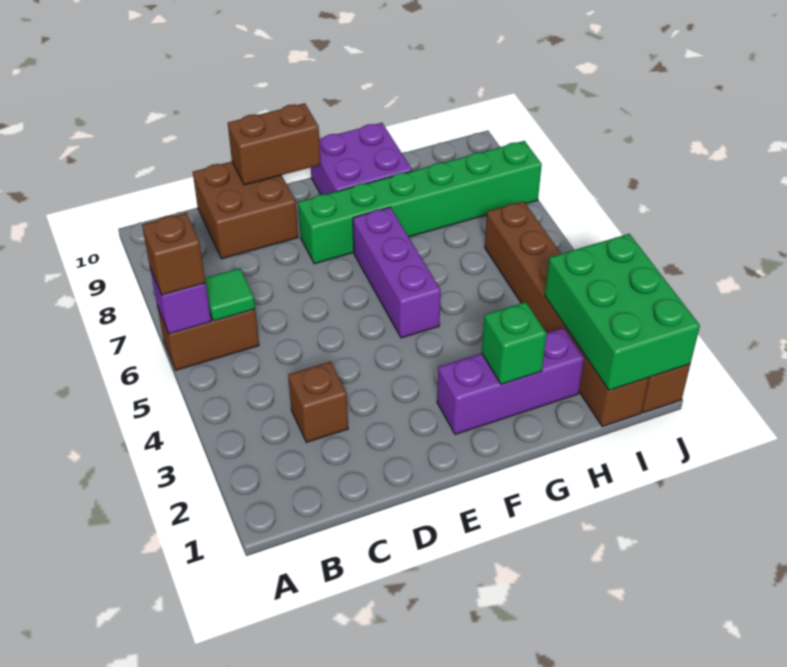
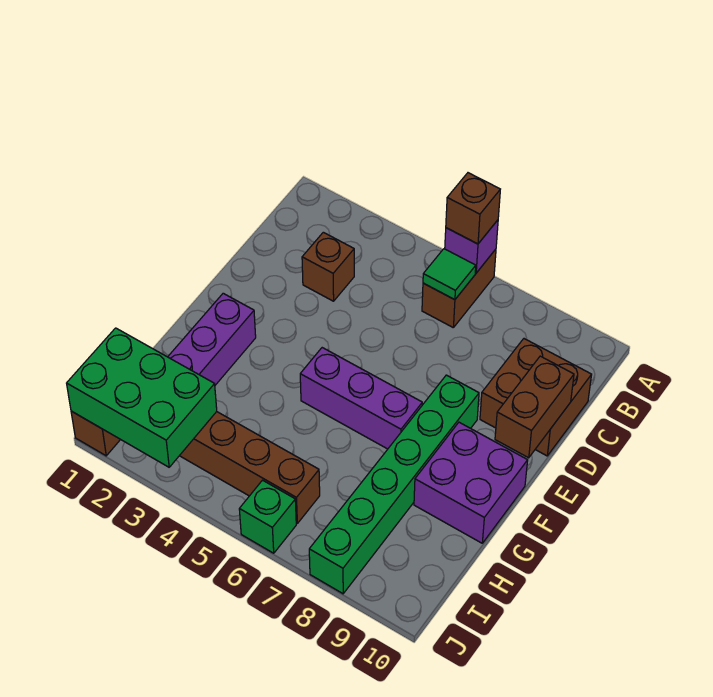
green 1x1 brick [482,302,547,384] -> green 1x1 brick moved to [239,480,296,553]

